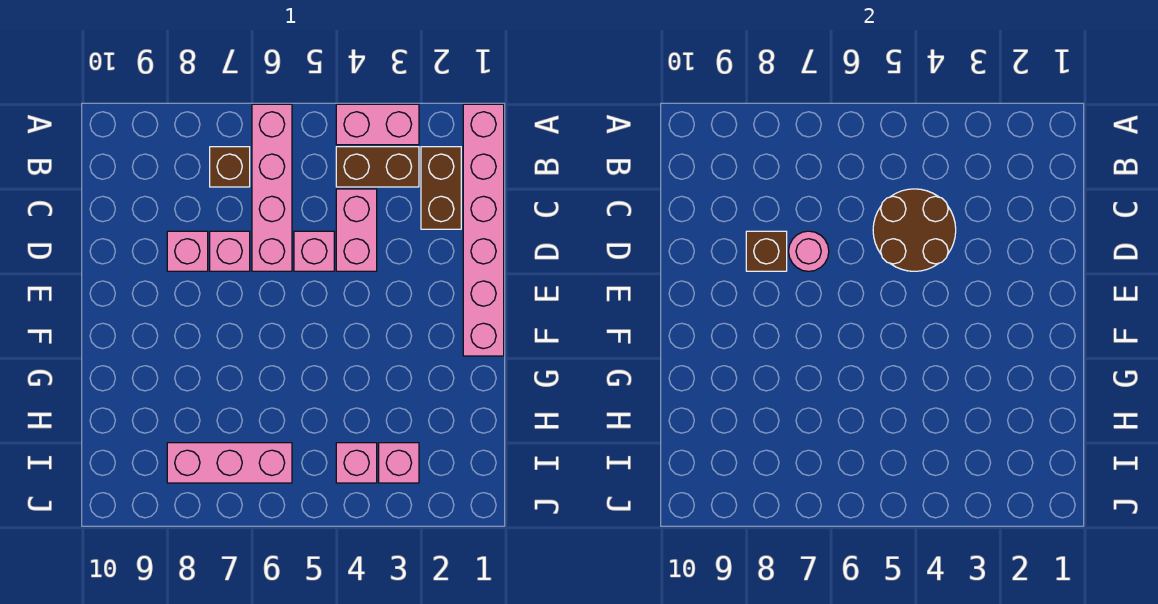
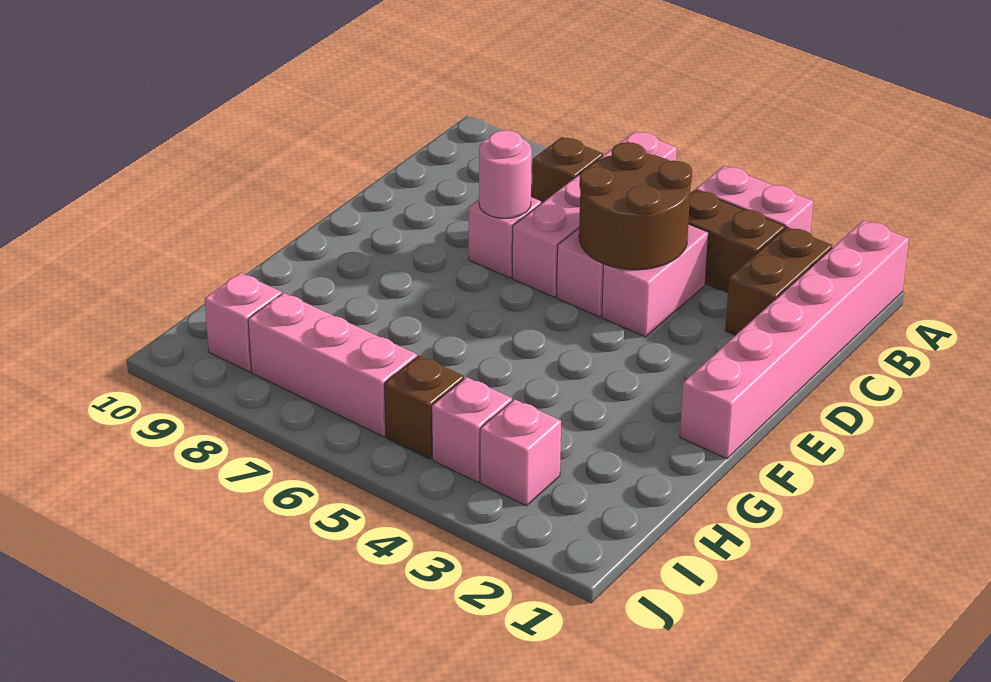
pink 1x1 brick [167,231,208,271] -> pink 1x1 brick moved to [205,273,282,372]
brown 1x1 brick [746,231,787,271] -> brown 1x1 brick moved to [384,355,464,459]

